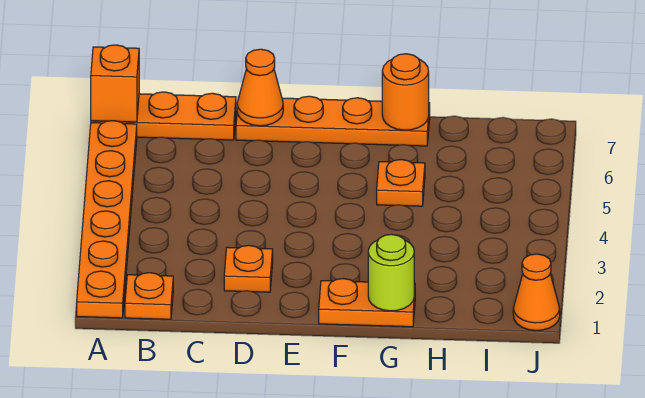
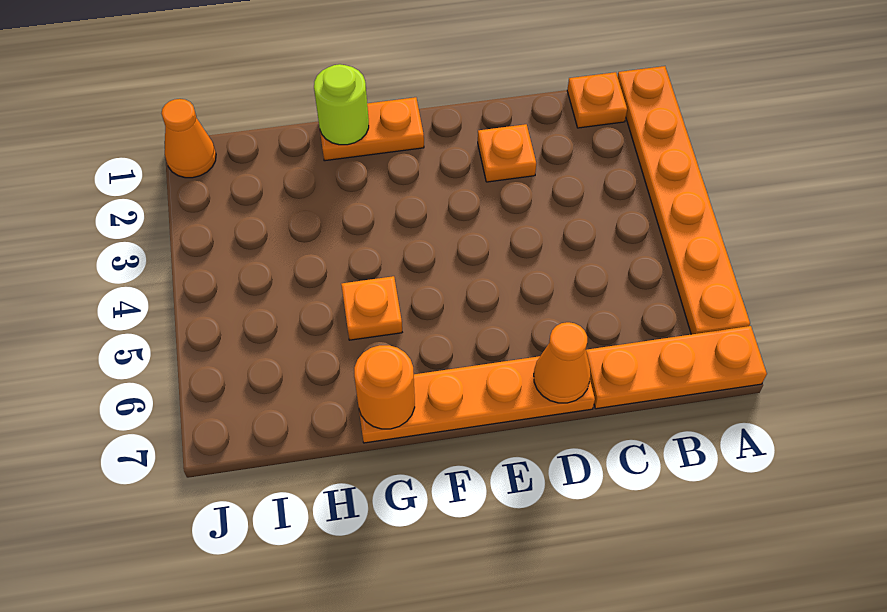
orange 1x1 brick [91,45,139,122] -> none

